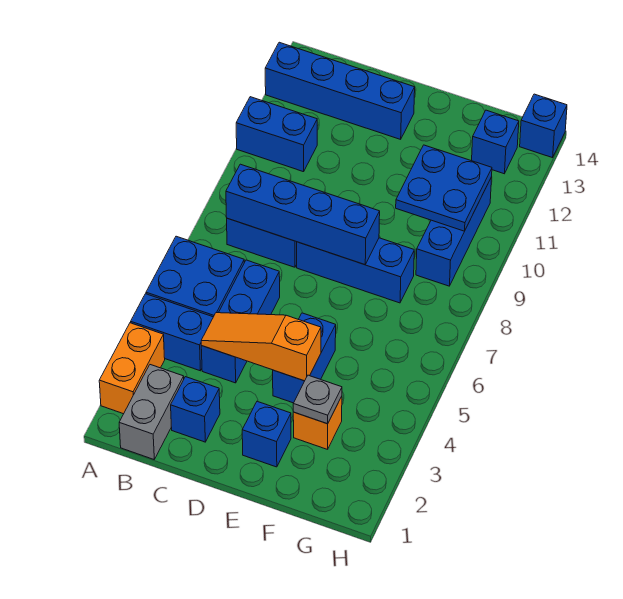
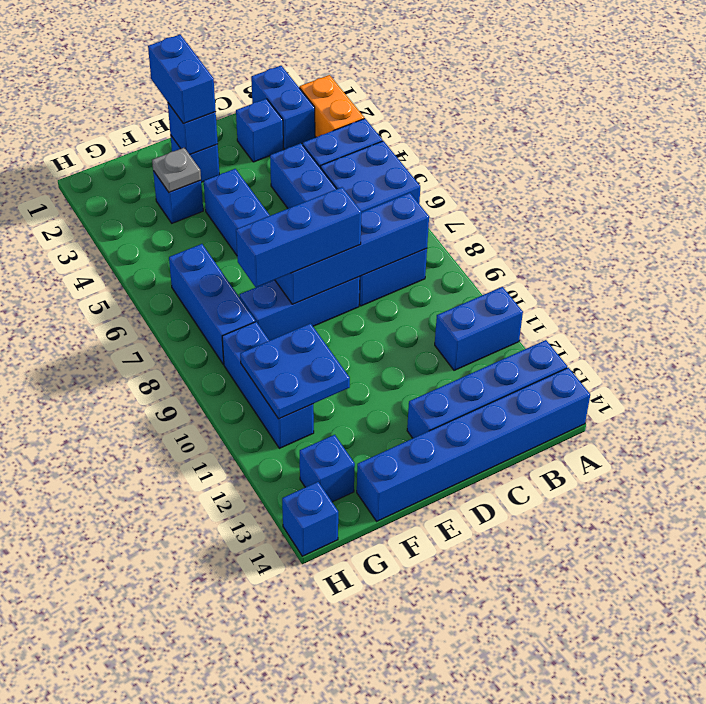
none -> blue 1x6 brick [357,368,590,521]
grey 1x2 brick [119,365,184,459] -> blue 1x2 brick [251,66,315,149]
orange 1x3 slope [201,313,321,381] -> none
none -> blue 1x3 brick [236,187,361,287]
none -> blue 1x2 brick [148,35,216,124]
none -> blue 1x1 brick [168,103,218,155]
orange 1x1 brick [293,396,342,449] -> blue 1x1 brick [153,171,203,223]
none -> blue 1x3 brick [169,244,255,364]

